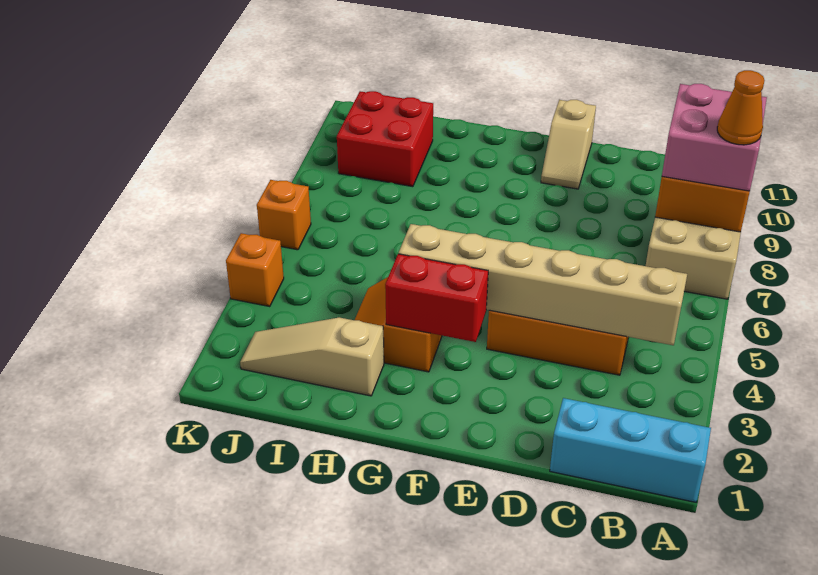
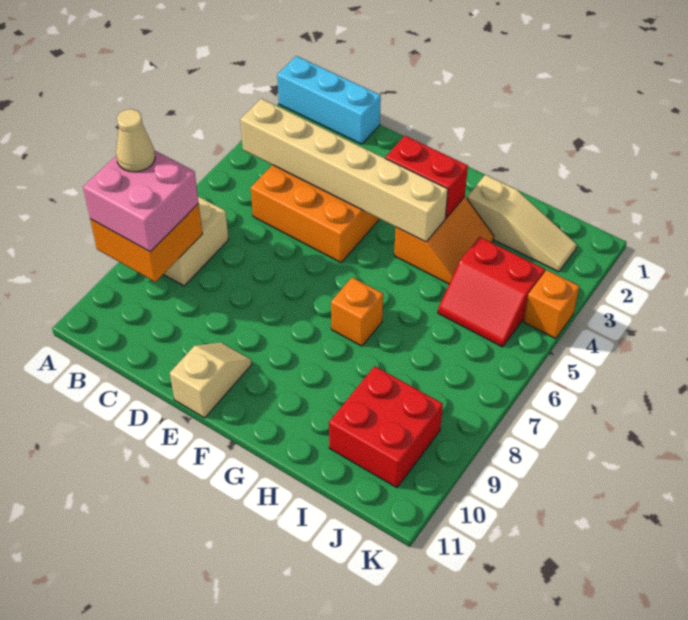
orange 1x1 cone [717,70,765,145] -> tan 1x1 cone [116,109,155,172]
none -> red 2x2 slope [438,237,545,347]
orange 1x1 brick [257,180,311,250] -> orange 1x1 brick moved to [331,277,383,346]

